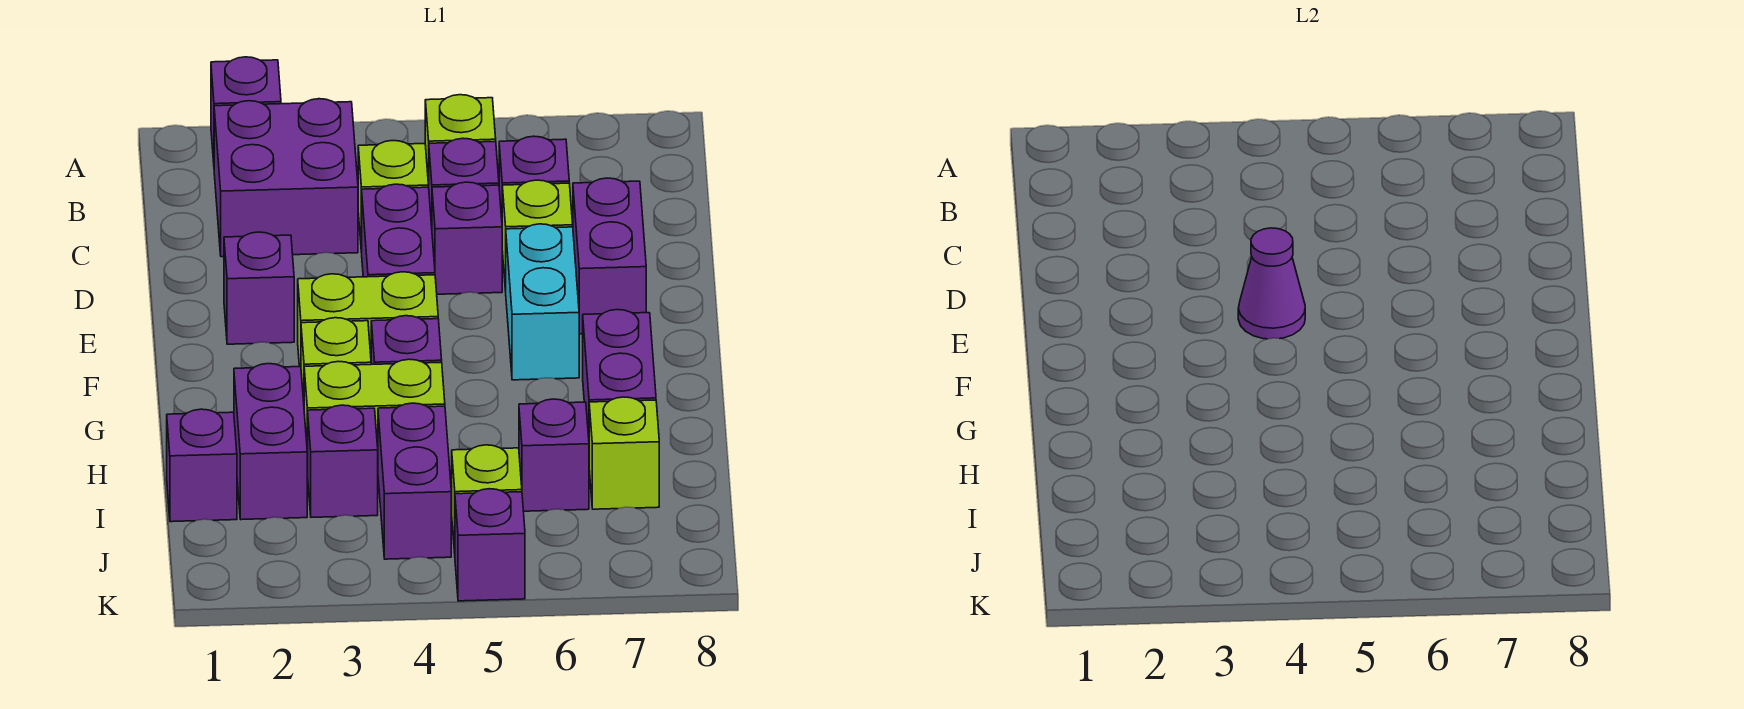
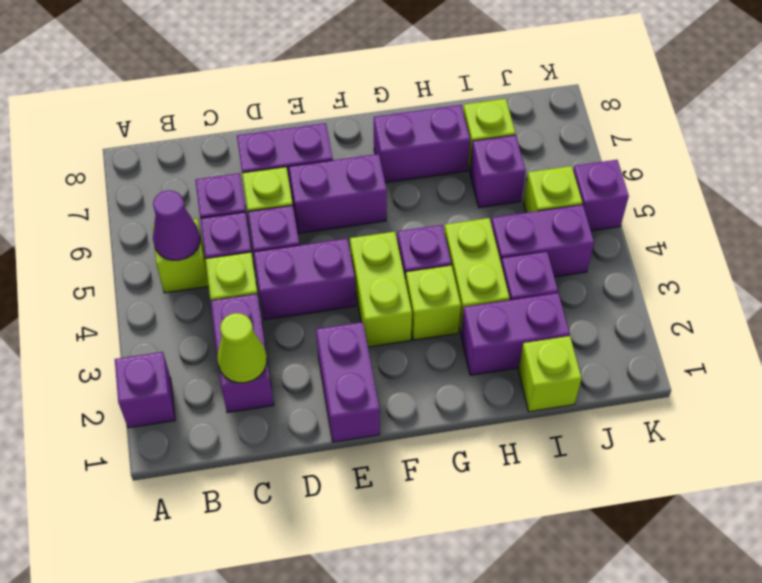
purple 2x2 brick [214,99,358,257] -> purple 1x2 brick [211,294,274,413]
none -> lime 1x1 cone [217,313,267,383]
purple 1x1 brick [224,232,294,344] -> purple 1x2 brick [316,322,380,442]
purple 1x1 cone [1238,228,1305,339] -> purple 1x1 cone moved to [153,191,200,260]
cyan 1x2 brick [506,224,579,380] -> purple 1x2 brick [289,154,387,233]
purple 1x1 brick [167,409,237,522] -> lime 1x1 brick [518,336,582,412]

